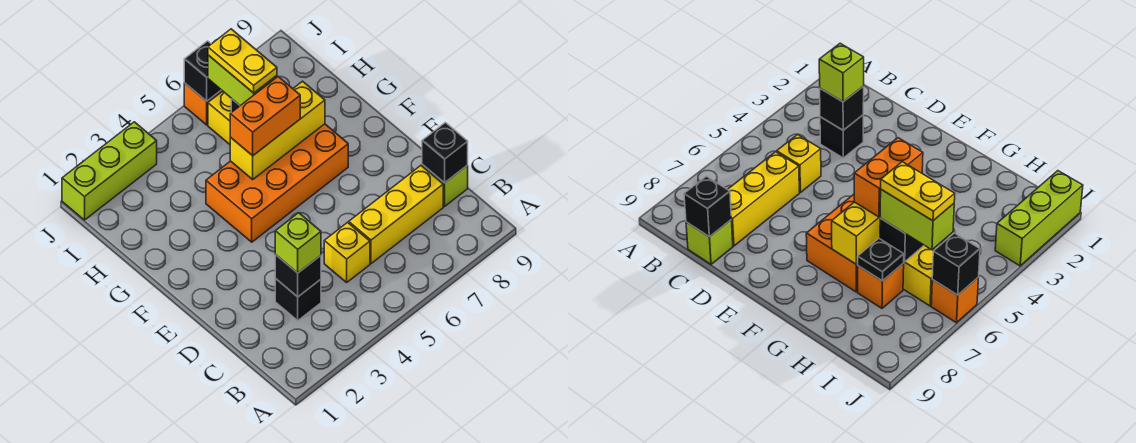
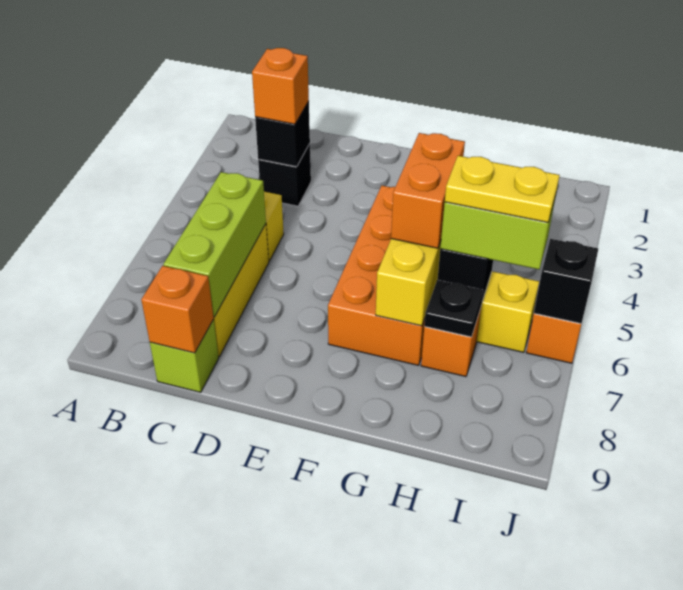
lime 1x1 brick [275,213,321,273] -> orange 1x1 brick [252,48,309,124]
black 1x1 brick [422,123,468,183] -> orange 1x1 brick [141,266,214,353]
lime 1x3 brick [62,122,157,220] -> lime 1x3 brick moved to [163,172,266,317]

